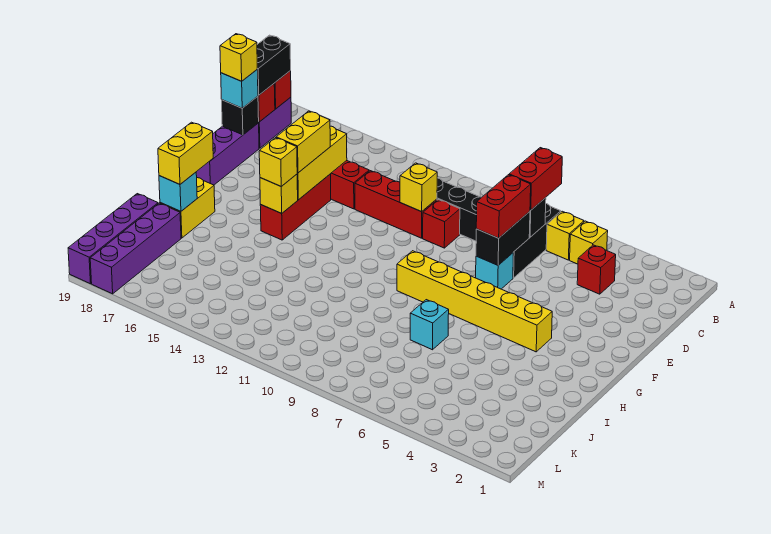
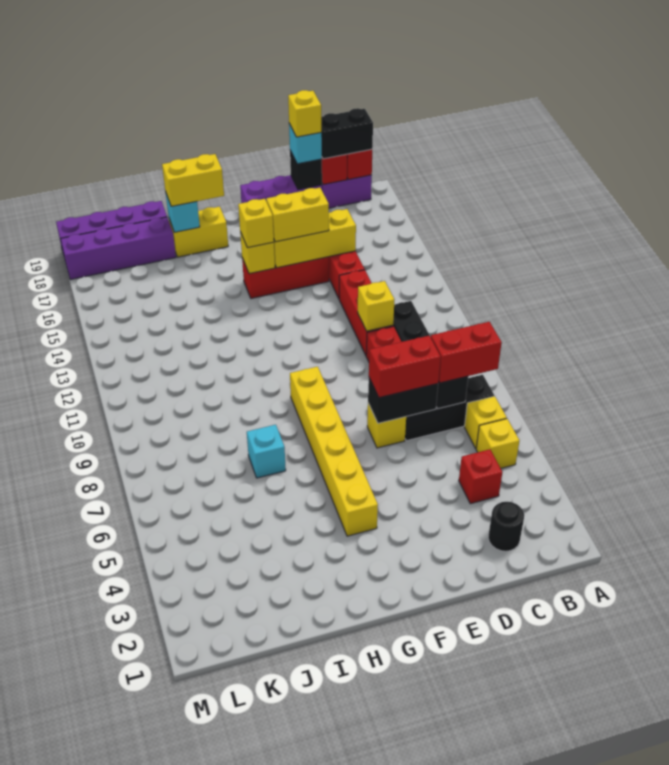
none -> black 1x1 round brick [488,502,524,551]
cyan 1x1 brick [476,253,513,289] -> yellow 1x1 brick [367,403,406,448]

